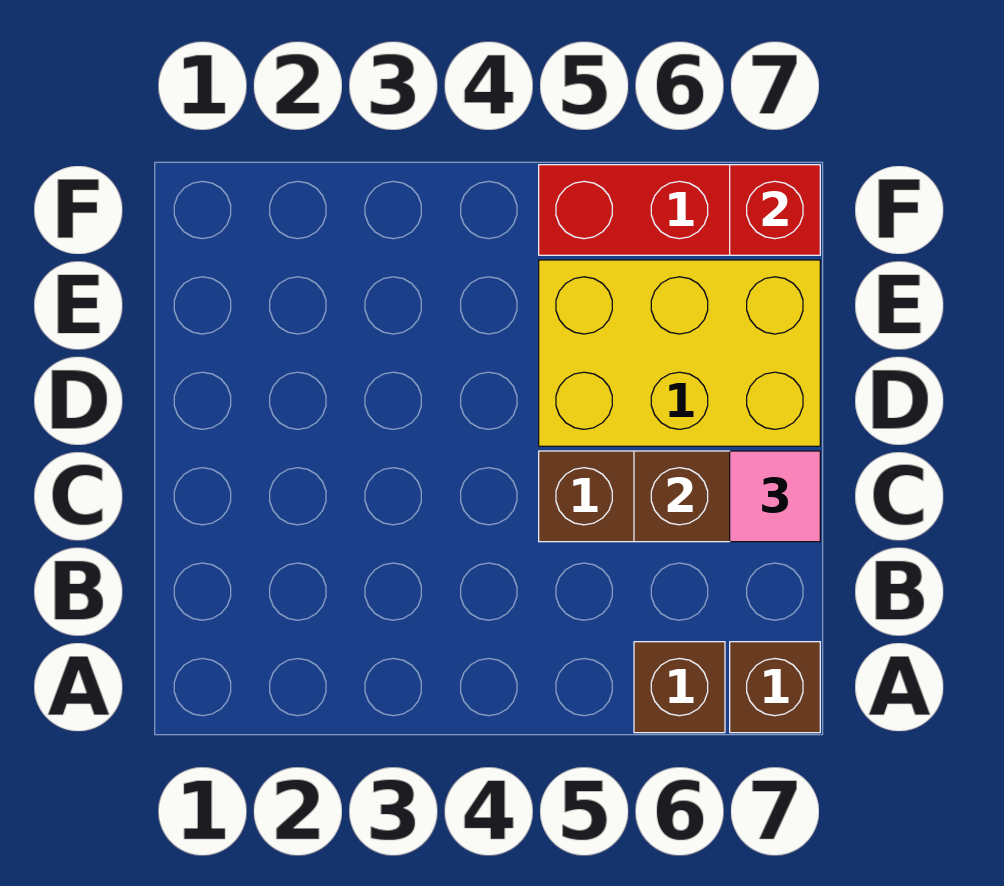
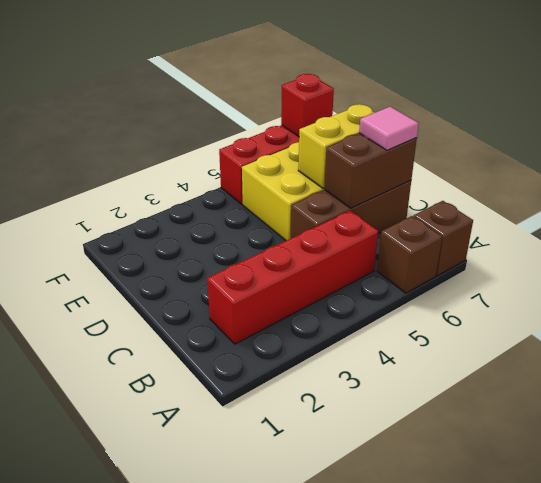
none -> red 1x4 brick [207,211,378,344]
none -> yellow 1x2 brick [298,104,374,189]

